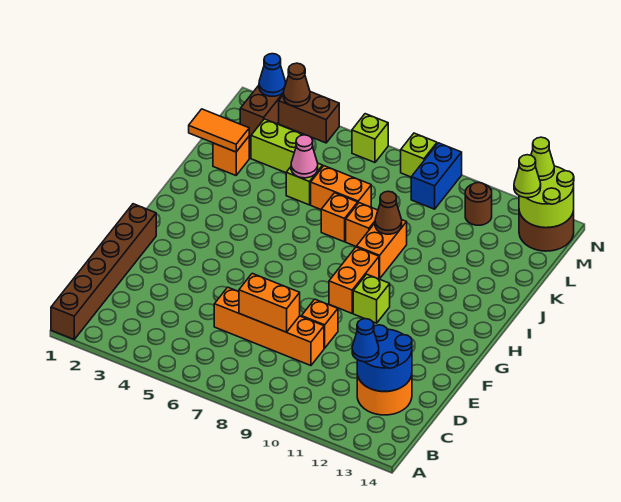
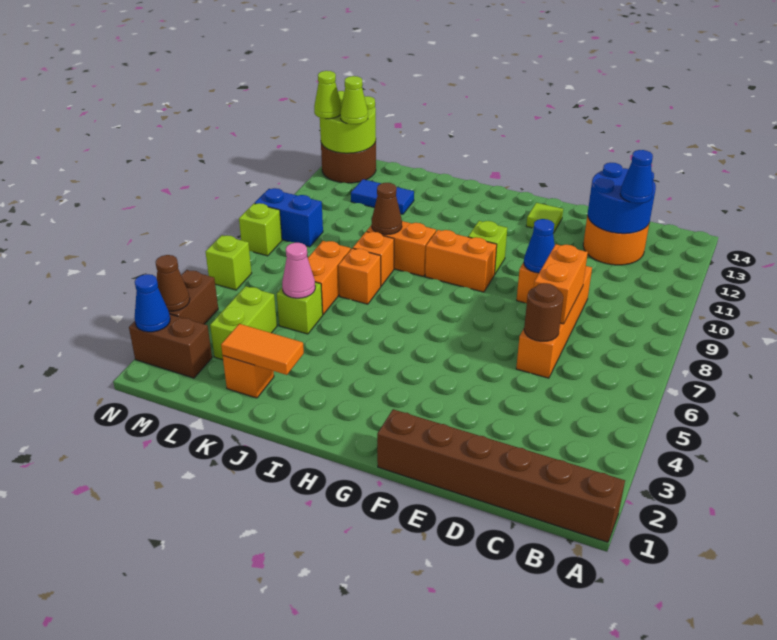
none -> blue 1x1 cone [524,219,555,273]
none -> lime 1x1 tile [526,203,563,233]
orange 1x2 tile [189,109,249,152] -> orange 1x2 tile turned to [221,324,304,375]
none -> blue 1x2 tile [351,179,414,214]
brown 1x1 round brick [465,182,492,225] -> brown 1x1 round brick moved to [524,283,563,341]

